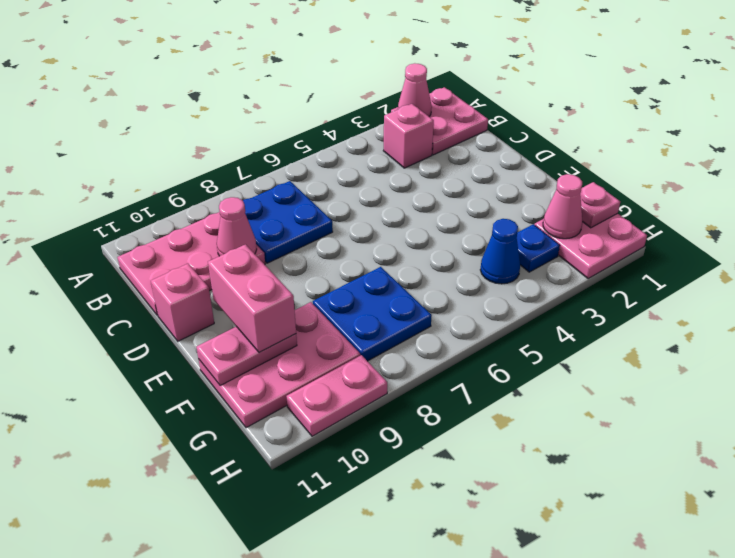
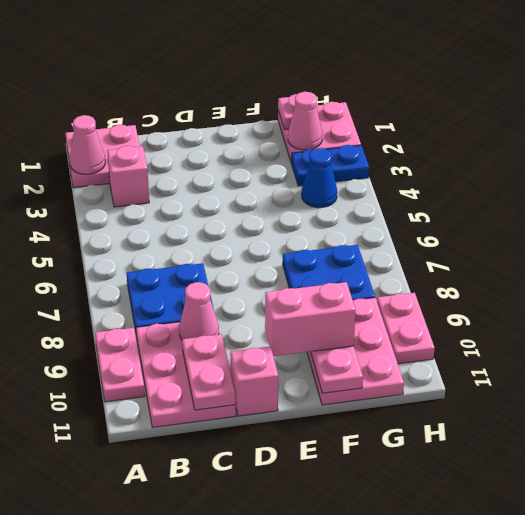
none -> pink 1x2 plate [95,328,145,402]
none -> pink 1x2 plate [182,334,235,410]
blue 1x1 plate [517,224,560,272] -> blue 1x2 plate [292,145,369,186]

